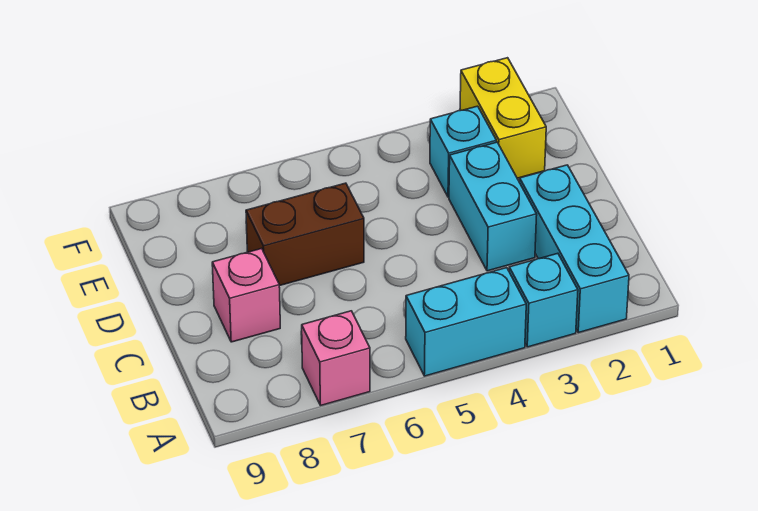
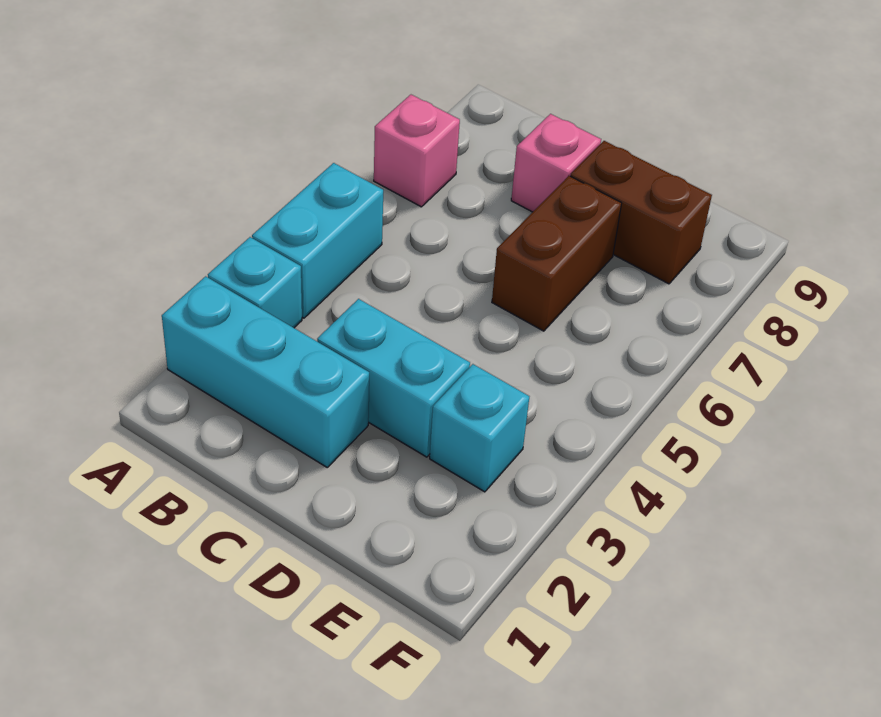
none -> brown 1x2 brick [571,141,712,284]
yellow 1x2 brick [460,58,546,178] -> none

